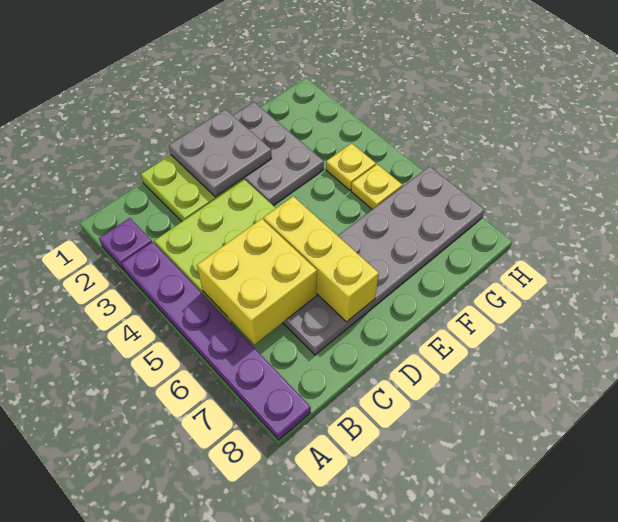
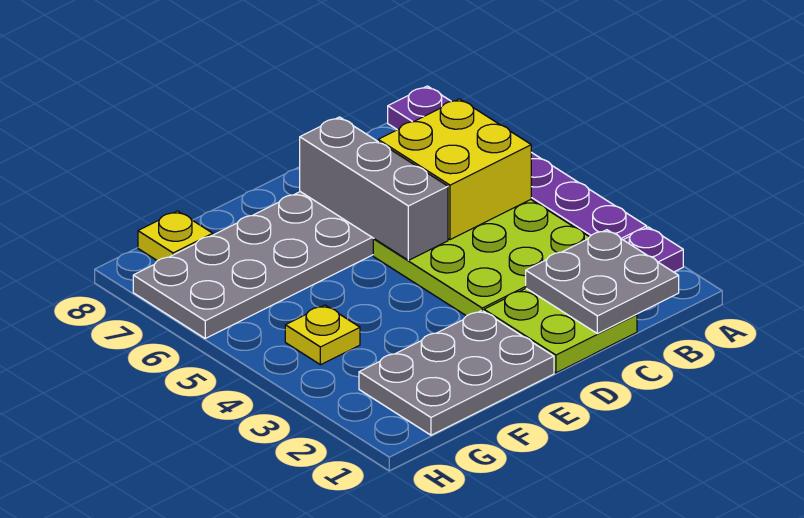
grey 2x2 plate [169,109,272,197] -> grey 2x2 plate moved to [526,230,679,334]
yellow 1x3 brick [263,196,379,322] -> grey 1x3 brick [300,117,448,260]
grey 2x3 plate [233,102,324,206] -> grey 2x3 plate turned to [359,311,554,435]
yellow 1x1 plate [351,164,402,209] -> yellow 1x1 plate moved to [138,211,213,261]

